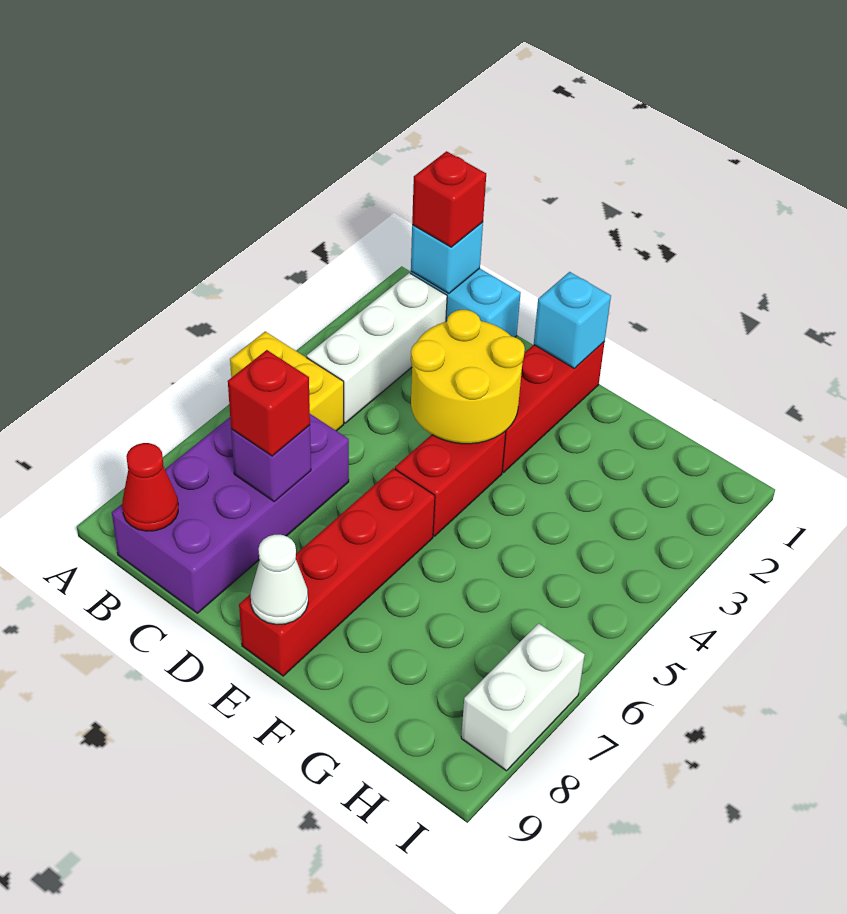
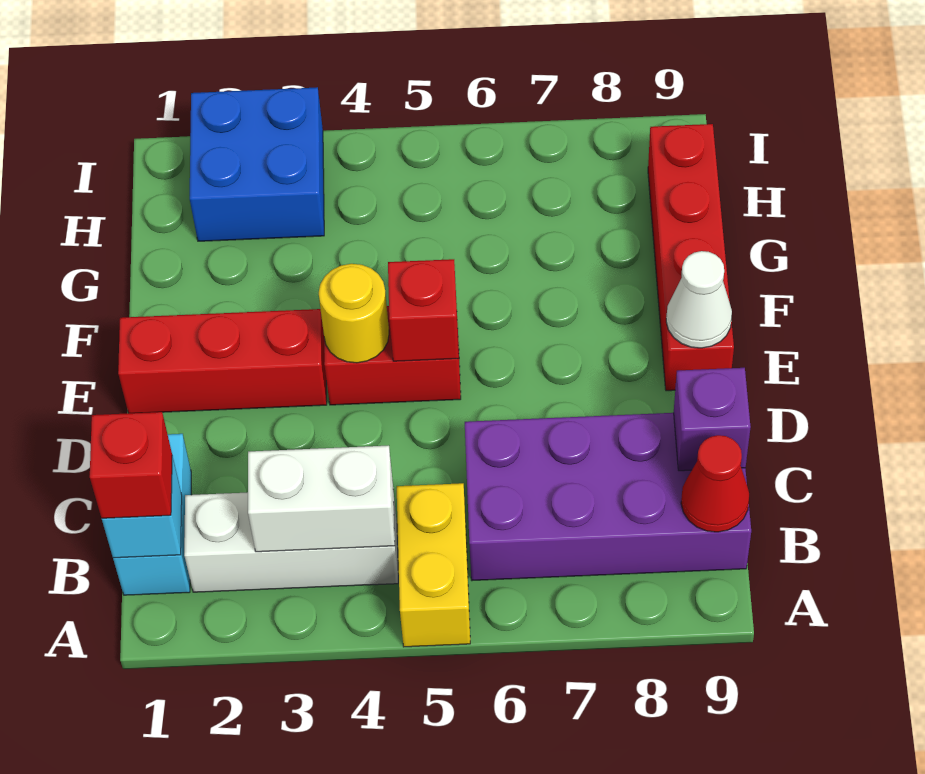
purple 1x1 brick [231,425,311,501] -> purple 1x1 brick moved to [674,368,751,471]
red 1x1 brick [228,350,310,456] -> red 1x1 brick moved to [388,259,459,361]
yellow 2x2 round brick [411,310,525,444] -> yellow 1x1 round brick [319,264,389,363]
cyan 1x1 brick [534,272,611,368] -> none
red 1x4 brick [239,468,435,676] -> red 1x4 brick turned to [648,124,734,391]
none -> blue 2x2 brick [190,87,324,241]
white 1x2 brick [461,623,585,771] -> white 1x2 brick moved to [248,446,395,552]

